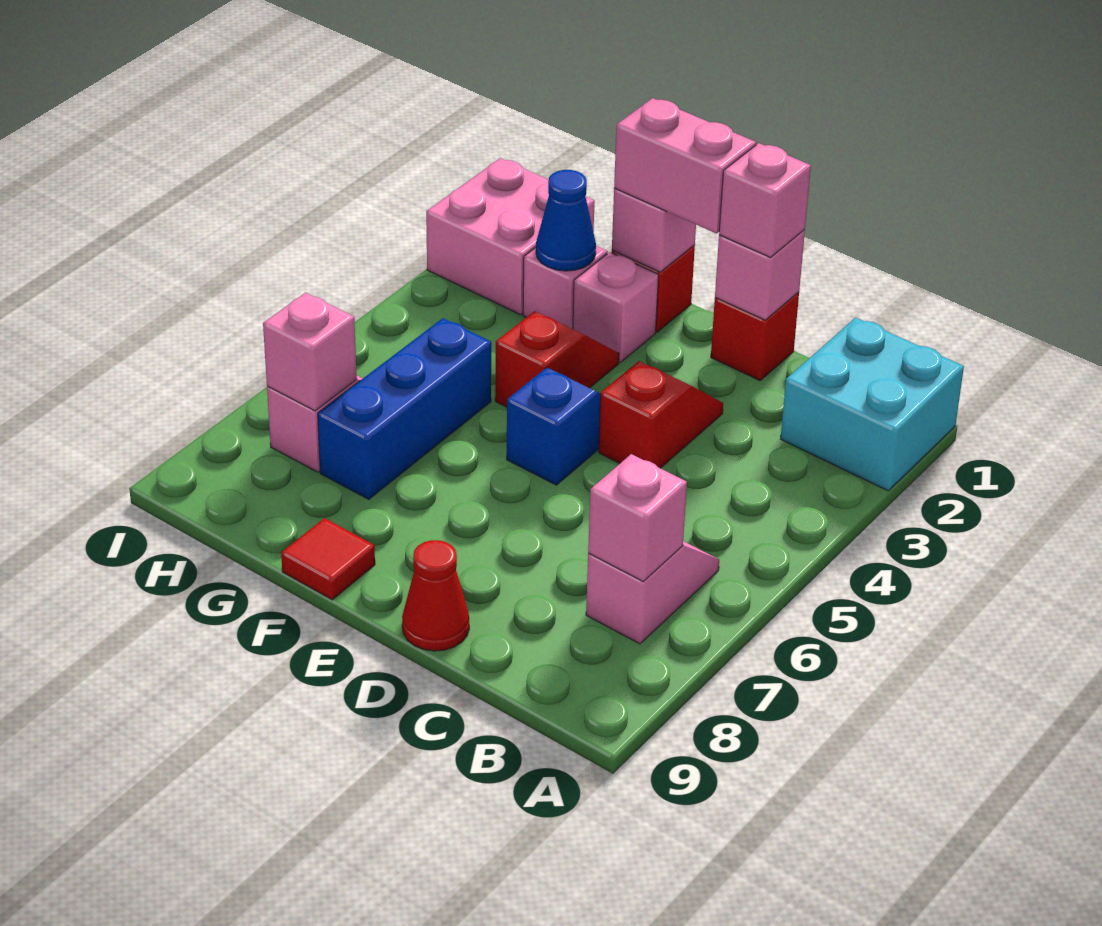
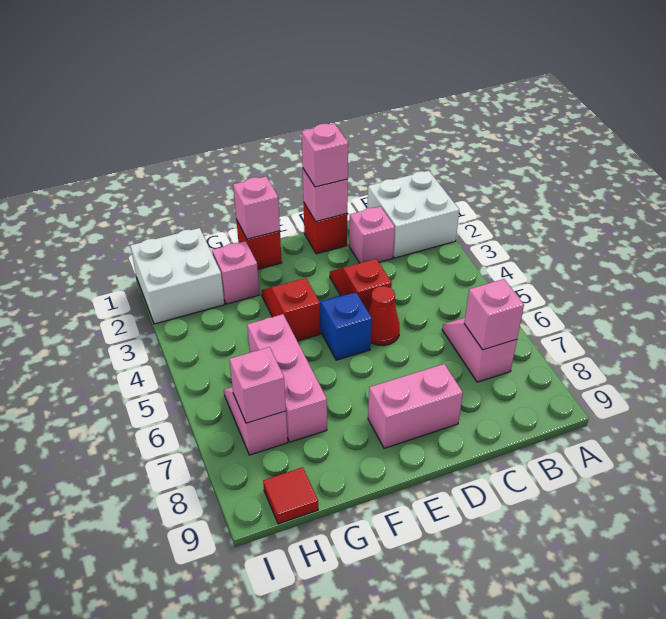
cyan 2x2 brick [781,317,964,491] -> white 2x2 brick [367,171,459,258]
red 1x1 cone [402,540,469,651] -> red 1x1 cone moved to [368,286,400,346]
pink 1x2 brick [614,98,756,233] -> pink 1x2 brick moved to [368,364,463,448]
pink 1x1 brick [573,252,658,362] -> pink 1x1 brick moved to [349,206,395,263]
red 1x1 tile [281,518,375,600] -> red 1x1 tile moved to [263,467,318,524]
blue 1x1 cone [536,170,596,271] -> none
blue 1x3 brick [318,318,491,499] -> pink 1x3 brick [247,314,327,442]
pink 2x2 brick [426,158,595,315] -> white 2x2 brick [130,228,224,324]

